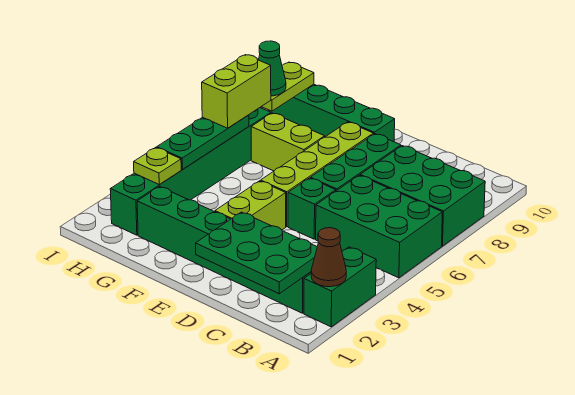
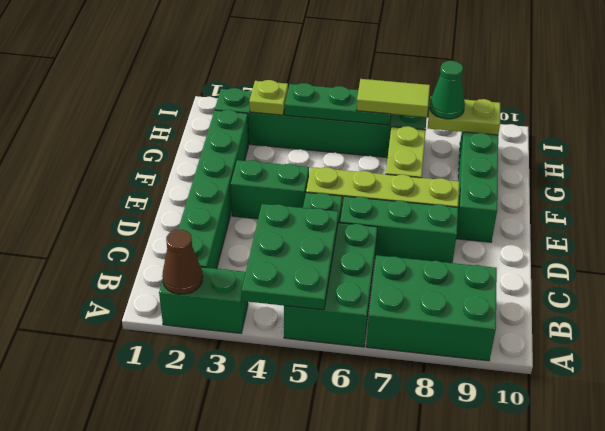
green 2x3 brick [360,146,485,246] -> green 2x3 brick turned to [366,255,497,361]
green 2x3 plate [196,212,317,294] -> green 2x3 plate moved to [242,204,339,310]
lime 1x2 brick [215,181,286,230] -> green 1x2 brick [231,160,309,219]
lime 1x2 brick [202,55,271,128] -> lime 1x2 tile [356,79,430,117]

